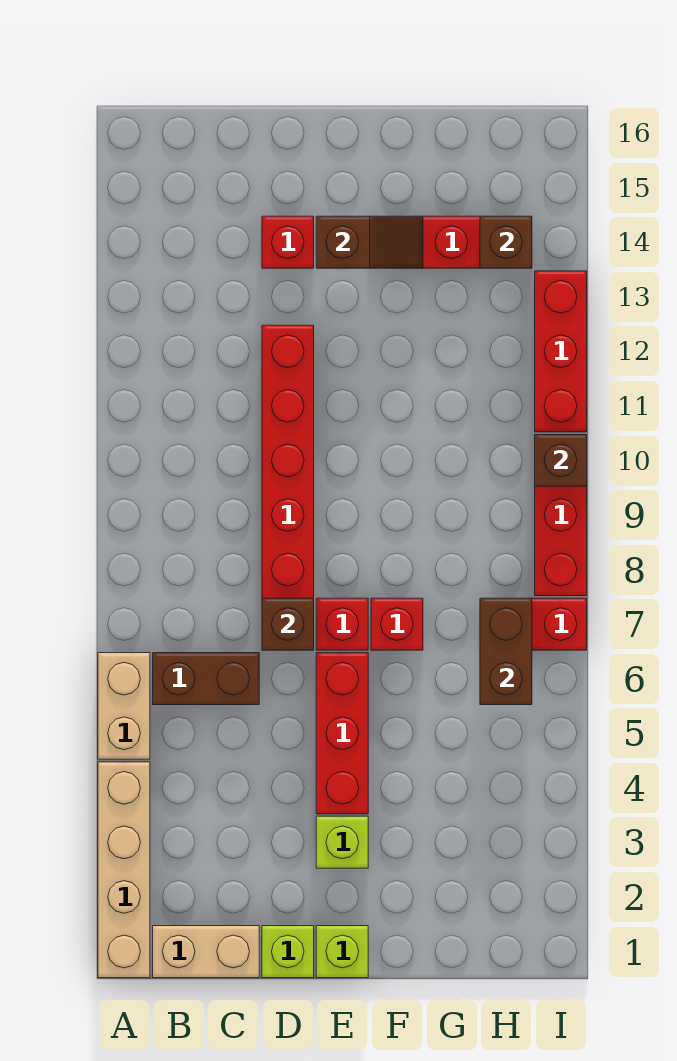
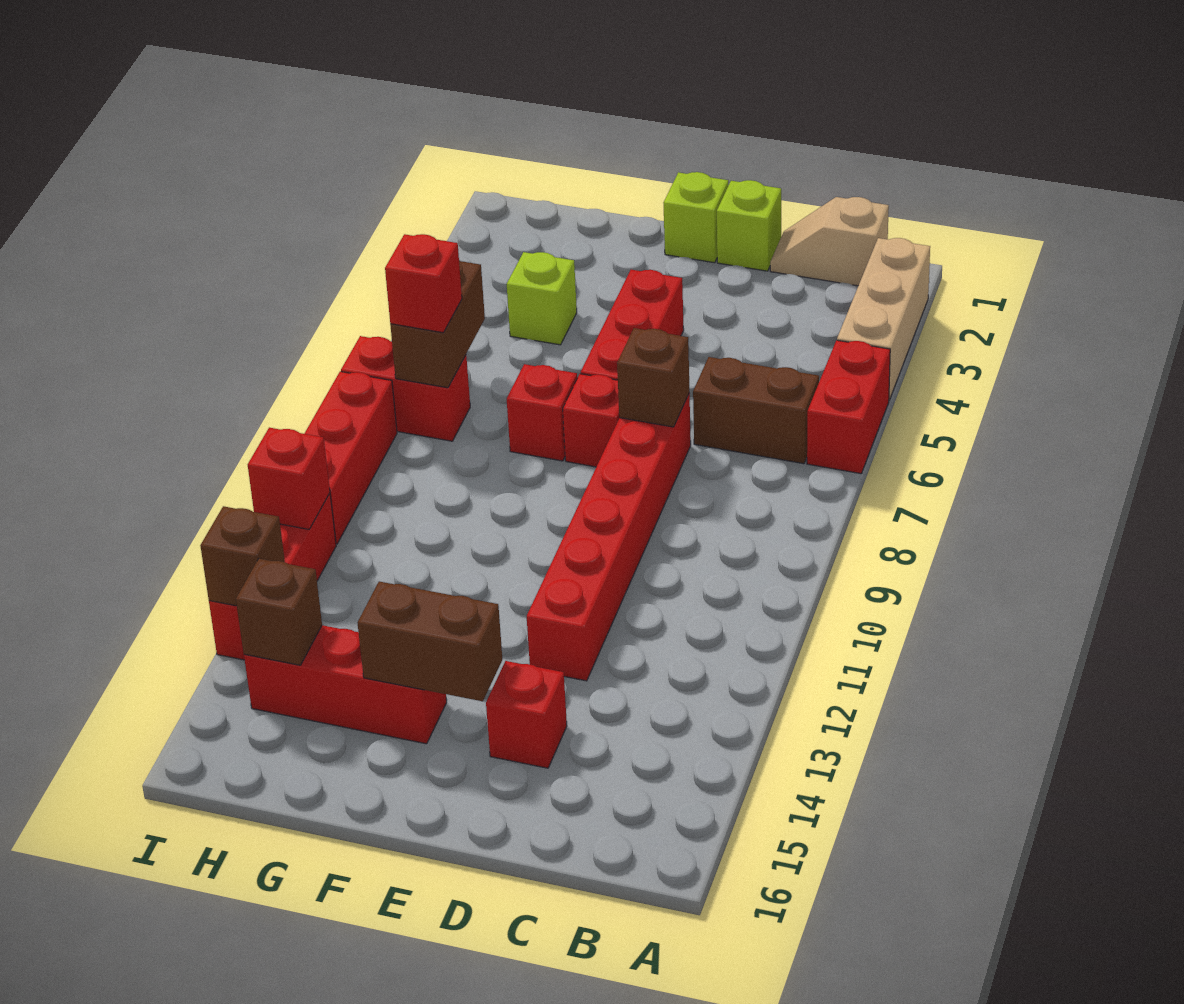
tan 1x4 brick [98,762,150,978] -> tan 1x3 brick [837,238,930,400]
tan 1x2 brick [98,653,150,759] -> red 1x2 brick [807,340,890,474]
tan 1x2 brick [153,926,259,978] -> tan 1x2 slope [770,197,889,286]
lime 1x1 brick [316,816,368,868] -> lime 1x1 brick moved to [507,252,577,345]
brown 1x2 slope [316,216,423,268] -> brown 1x2 brick [357,581,502,701]
none -> red 1x1 brick [385,234,462,333]
brown 1x1 brick [535,435,587,486] -> brown 1x1 brick moved to [200,506,285,606]
none -> red 1x1 brick [248,428,330,529]

